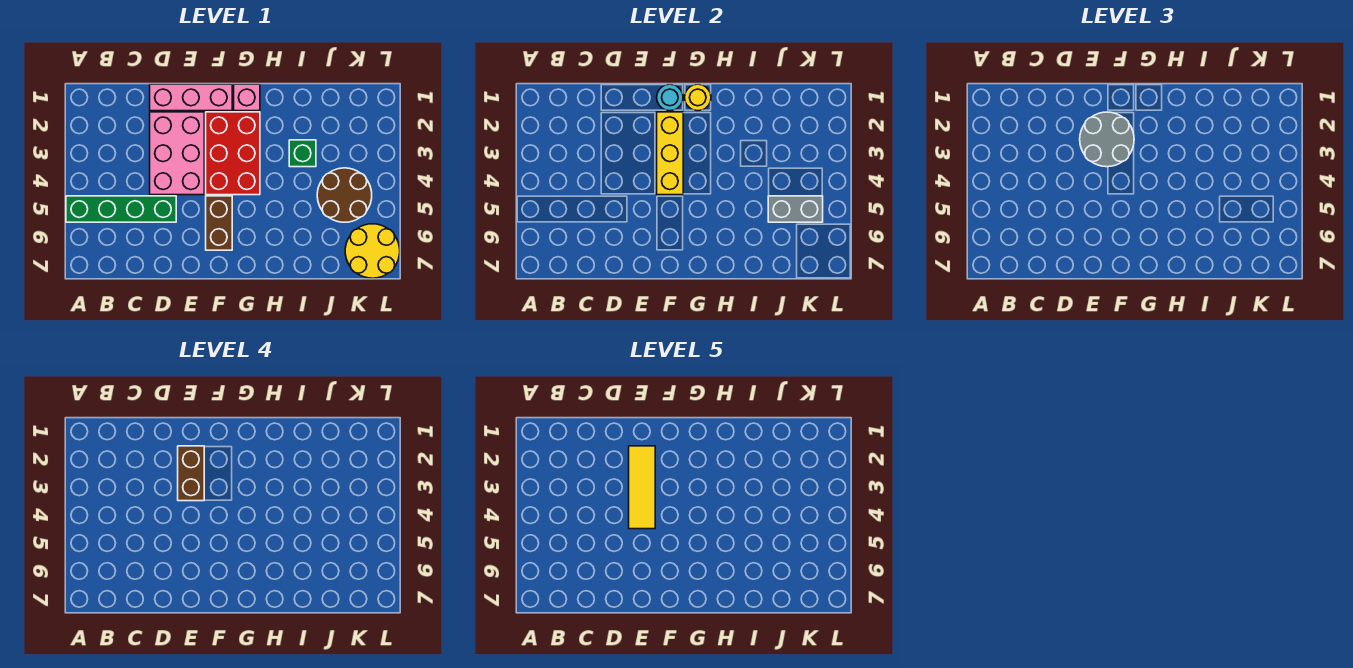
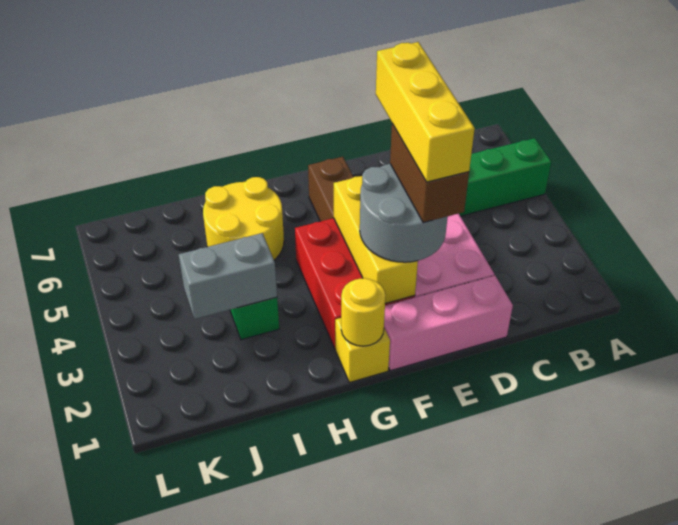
yellow 1x3 tile [629,446,655,529] -> yellow 1x3 brick [376,42,475,182]
cyan 1x1 round brick [657,84,683,111] -> none
pink 1x1 brick [234,84,260,111] -> yellow 1x1 brick [335,318,390,382]
brown 2x2 round brick [317,168,372,222] -> none
grey 1x2 brick [768,196,823,222] -> grey 1x2 brick moved to [179,233,277,319]
yellow 2x2 round brick [345,224,400,278] -> yellow 2x2 round brick moved to [203,177,284,260]

